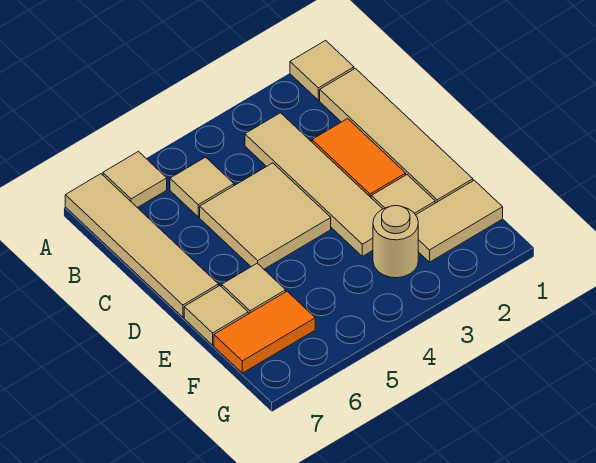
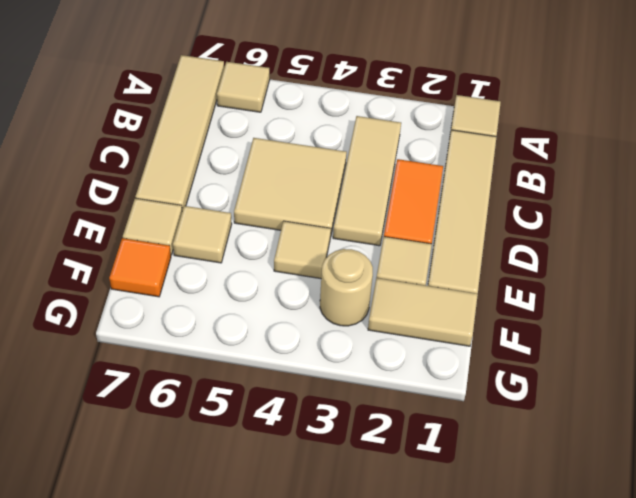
tan 1x4 tile [245,113,382,256] -> tan 1x3 tile [333,116,401,246]
tan 1x1 tile [170,157,234,217] -> tan 1x1 tile moved to [274,221,331,279]
orange 1x2 tile [214,291,315,373] -> orange 1x1 tile [109,238,171,297]

